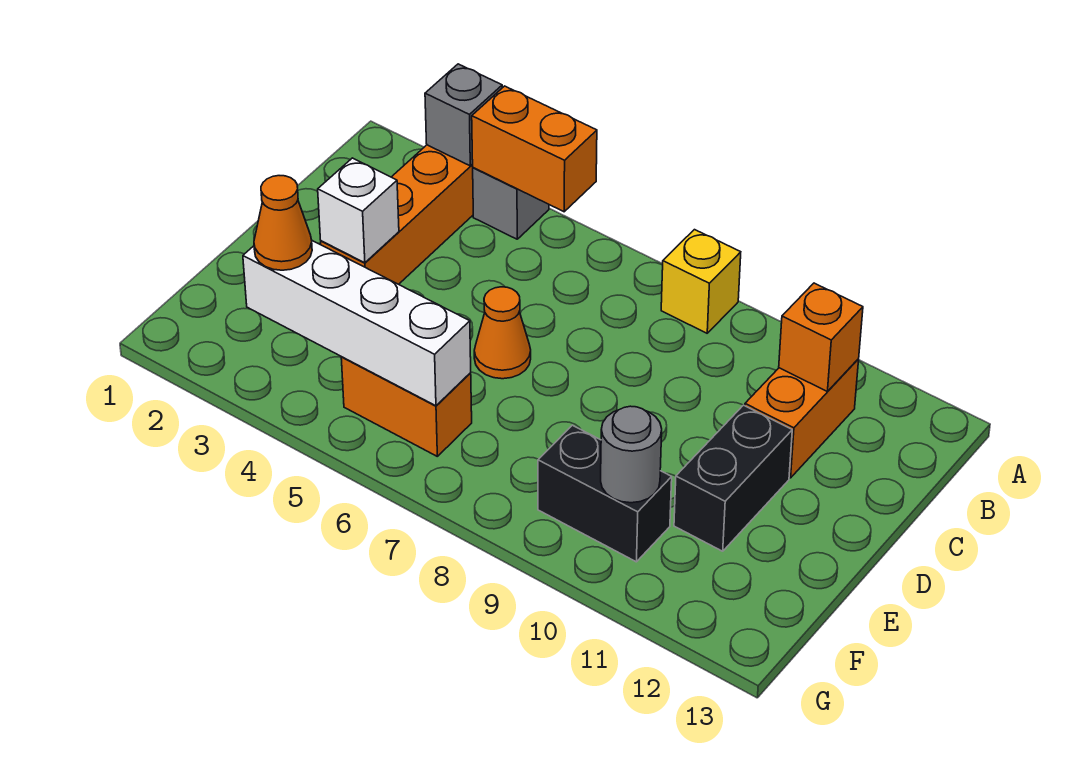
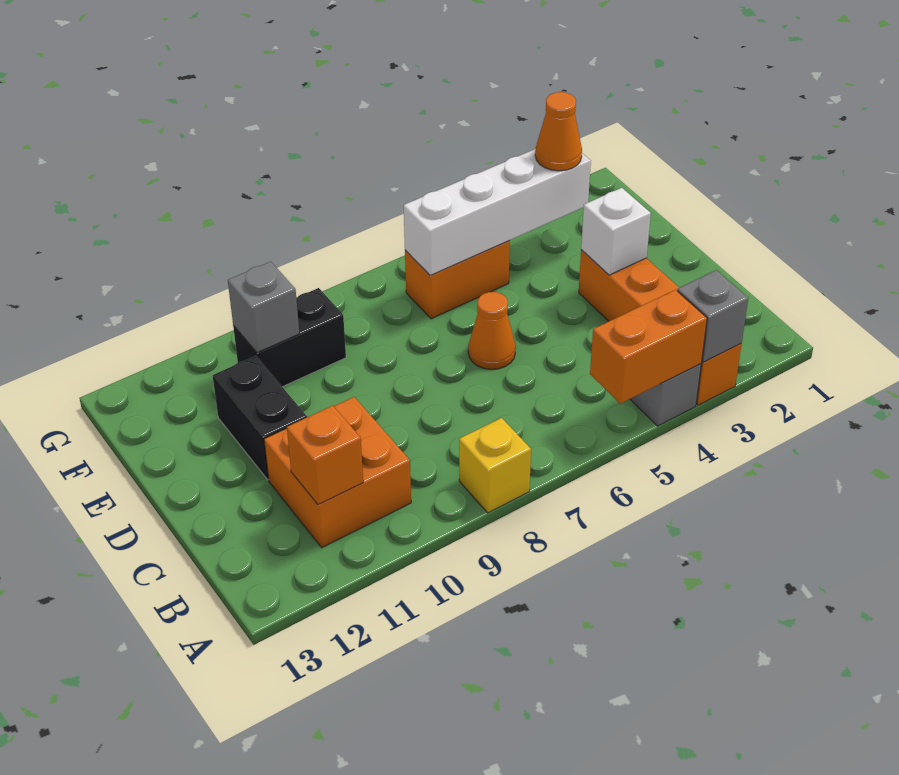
orange 1x2 brick [745,359,859,478] -> orange 2x2 brick [264,397,411,547]
grey 1x1 round brick [601,406,662,503] -> grey 1x1 brick [228,261,299,353]

